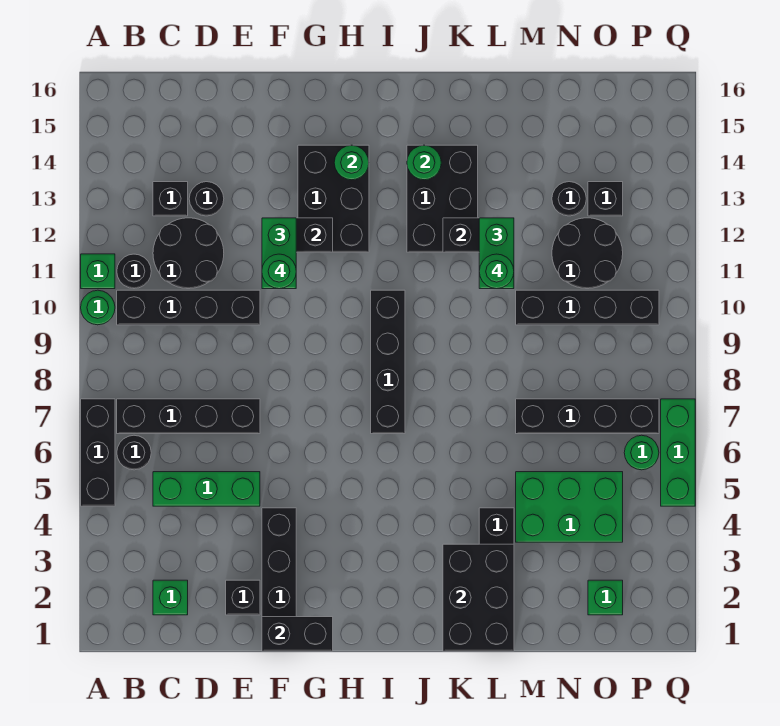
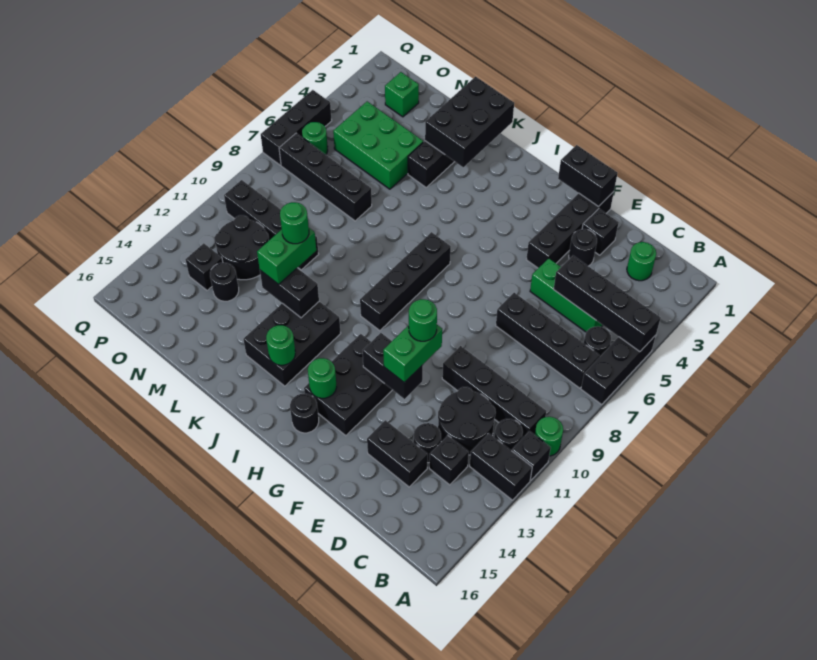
none -> black 1x4 brick [554,256,661,352]
green 1x1 brick [81,254,115,289] -> black 1x1 brick [512,431,551,480]
none -> black 1x2 brick [470,433,532,500]
green 1x1 brick [153,580,188,615] -> green 1x1 round brick [627,242,656,281]
none -> black 1x2 brick [367,420,428,487]
none -> black 1x1 round brick [569,229,597,266]
none -> black 1x1 round brick [290,393,319,433]
green 1x3 brick [661,399,695,506] -> black 1x3 brick [261,90,332,165]

